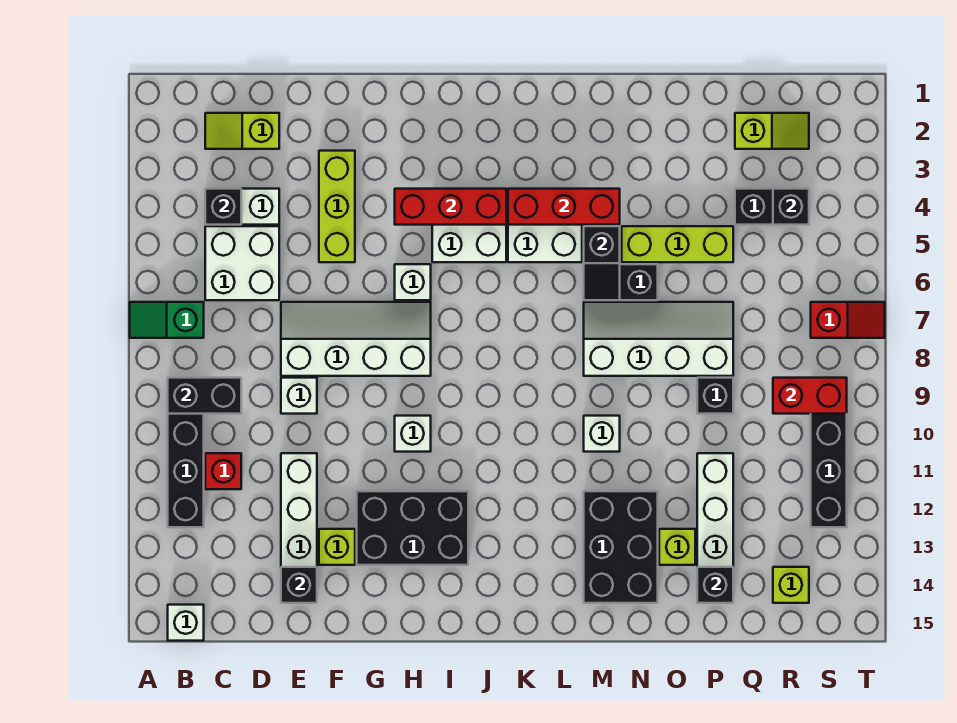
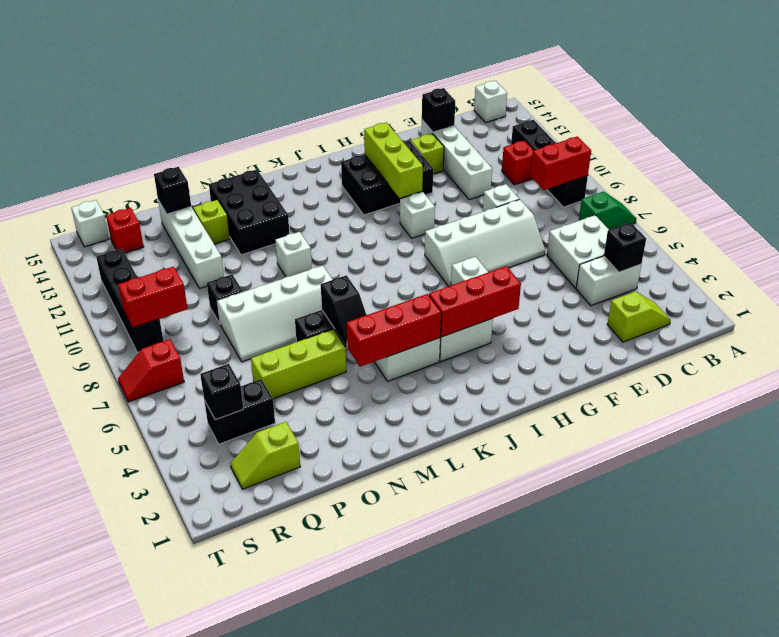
black 1x2 brick [168,378,241,414] -> red 1x2 brick [530,136,591,190]
lime 1x3 brick [319,151,355,262] -> lime 1x3 brick moved to [364,122,423,198]
black 1x2 slope [584,226,620,300] -> black 1x2 slope turned to [321,275,366,347]
lime 1x1 brick [773,567,809,603] -> red 1x1 brick [106,208,144,253]
none -> white 1x1 brick [72,200,109,247]

